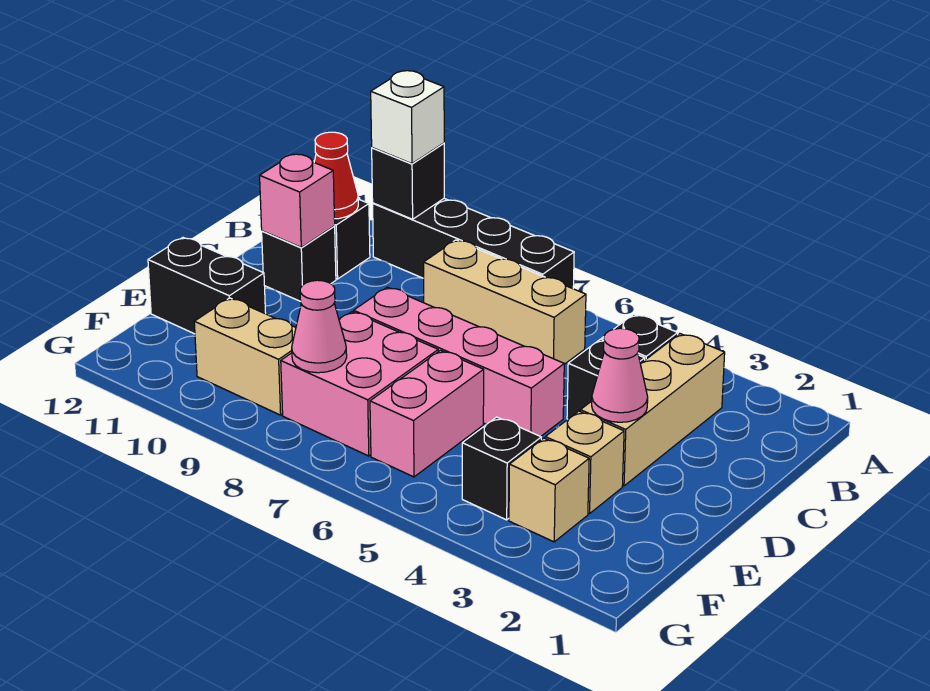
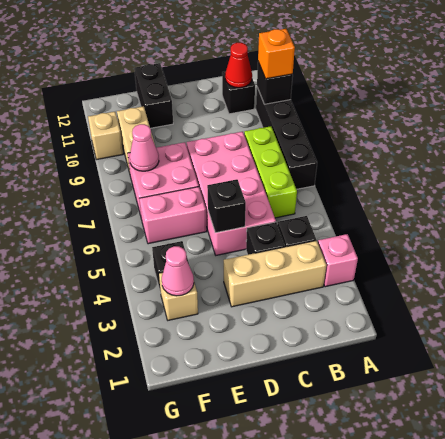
white 1x1 brick [371,71,444,164] -> orange 1x1 brick [258,29,295,79]
tan 1x3 brick [424,240,586,364] -> lime 1x3 brick [244,126,297,218]
black 1x1 brick [262,226,336,302] -> black 1x1 brick moved to [207,179,246,233]
pink 1x1 brick [260,154,335,247] -> pink 1x1 brick moved to [318,234,358,287]
pink 1x1 cone [592,328,648,422] -> pink 1x1 cone moved to [162,246,194,296]
pink 1x4 brick [354,287,564,437] -> pink 2x4 brick [187,132,276,255]
tan 1x1 brick [545,411,624,514] -> tan 1x1 brick moved to [88,112,123,160]

